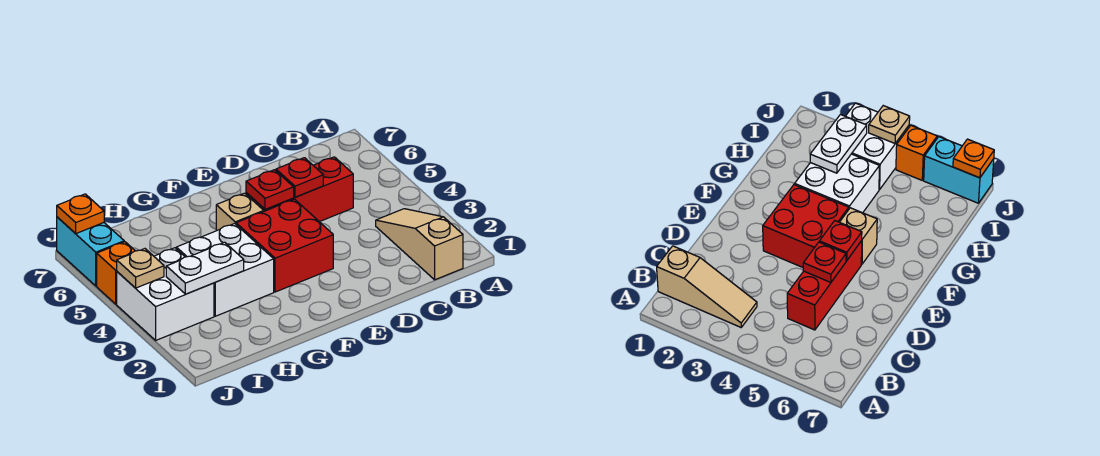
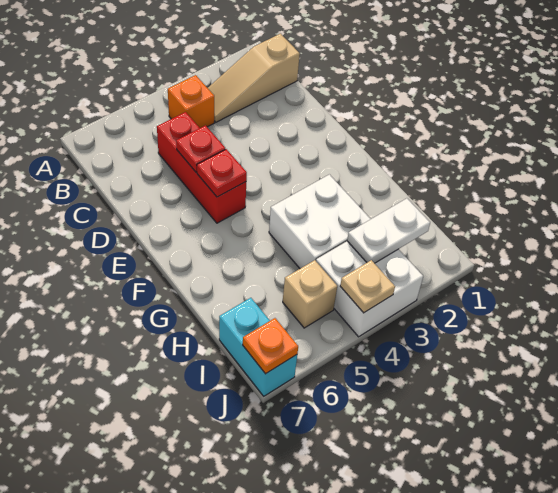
red 2x2 brick [236,199,333,292] -> none
tan 1x1 brick [216,193,264,231] -> tan 1x1 brick moved to [283,260,337,328]
white 1x2 plate [166,242,244,294] -> white 1x2 plate turned to [347,198,430,263]
orange 1x1 brick [97,242,135,304] -> orange 1x1 brick moved to [168,75,214,128]
cyan 1x2 brick [57,217,124,286] -> cyan 1x2 brick turned to [219,298,297,396]

